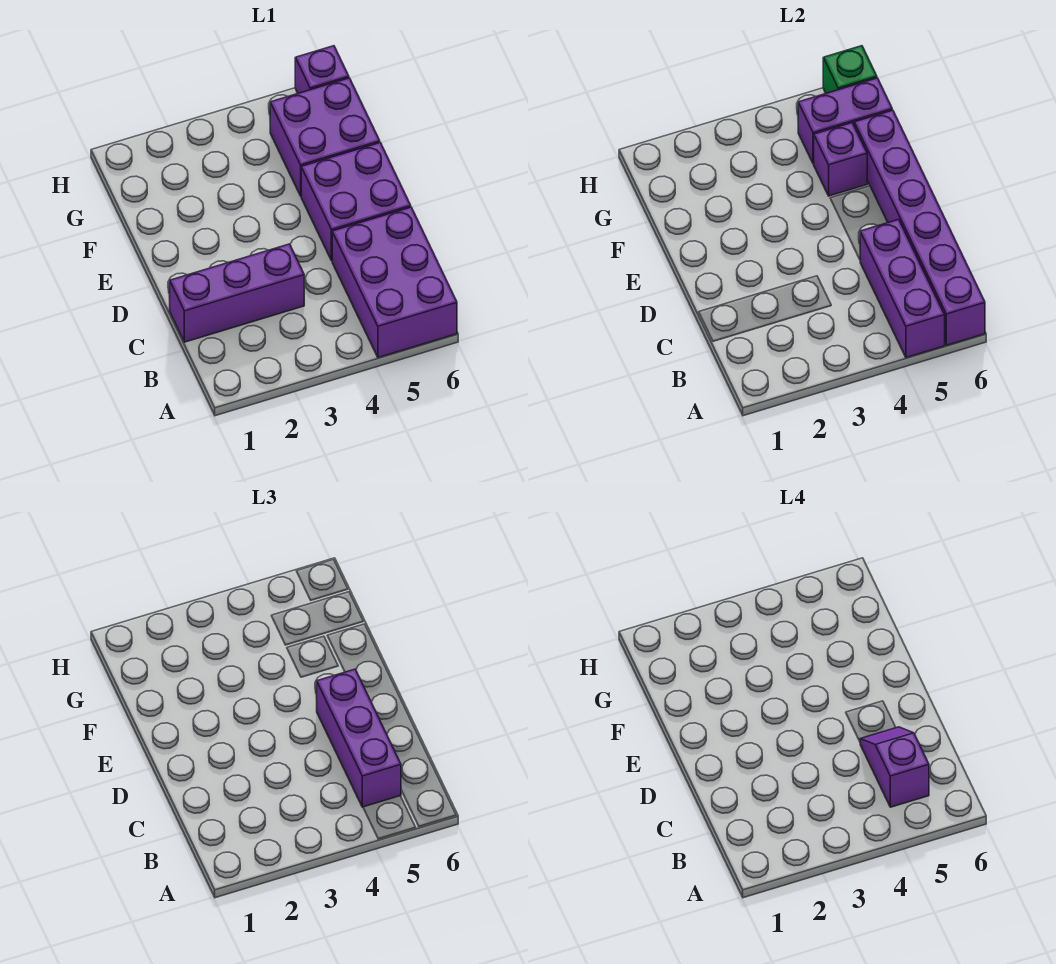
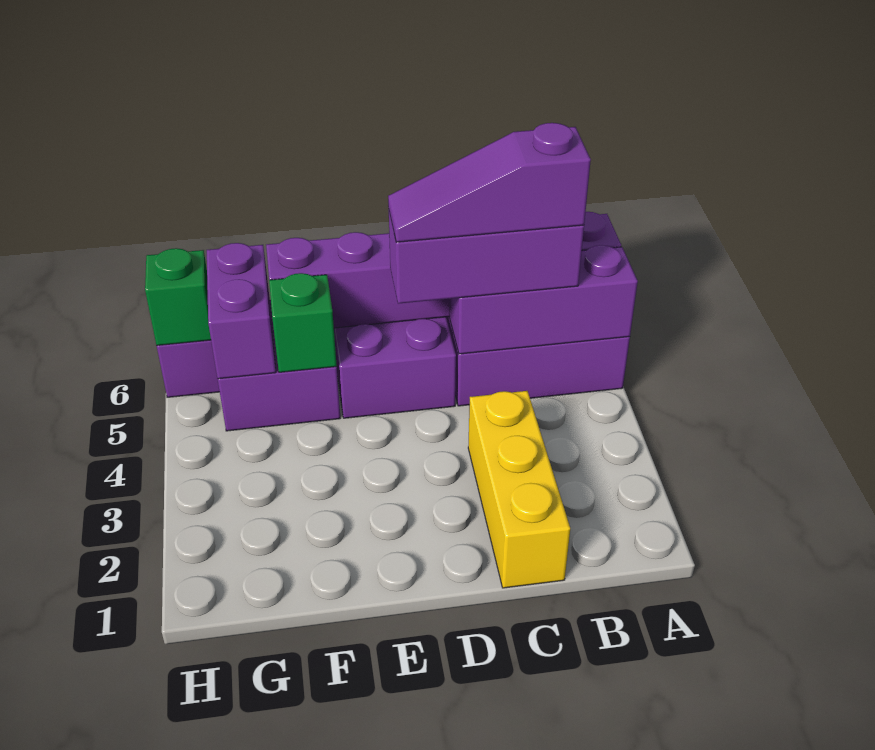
purple 1x2 slope [860,727,929,807] -> purple 1x3 slope [388,123,591,242]
purple 1x3 brick [170,244,304,342] -> yellow 1x3 brick [468,391,570,588]
purple 1x1 brick [814,123,867,196] -> green 1x1 brick [269,273,337,372]

